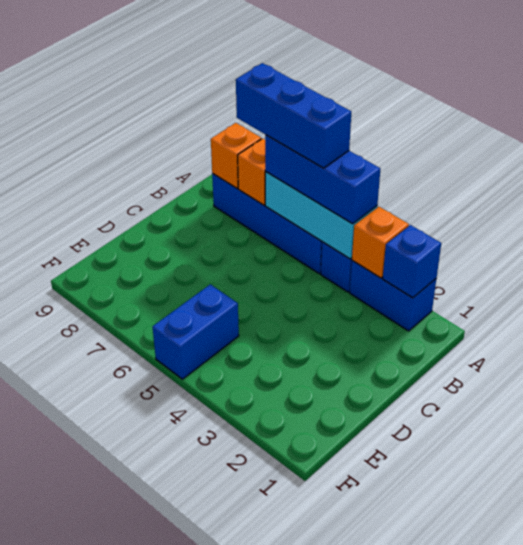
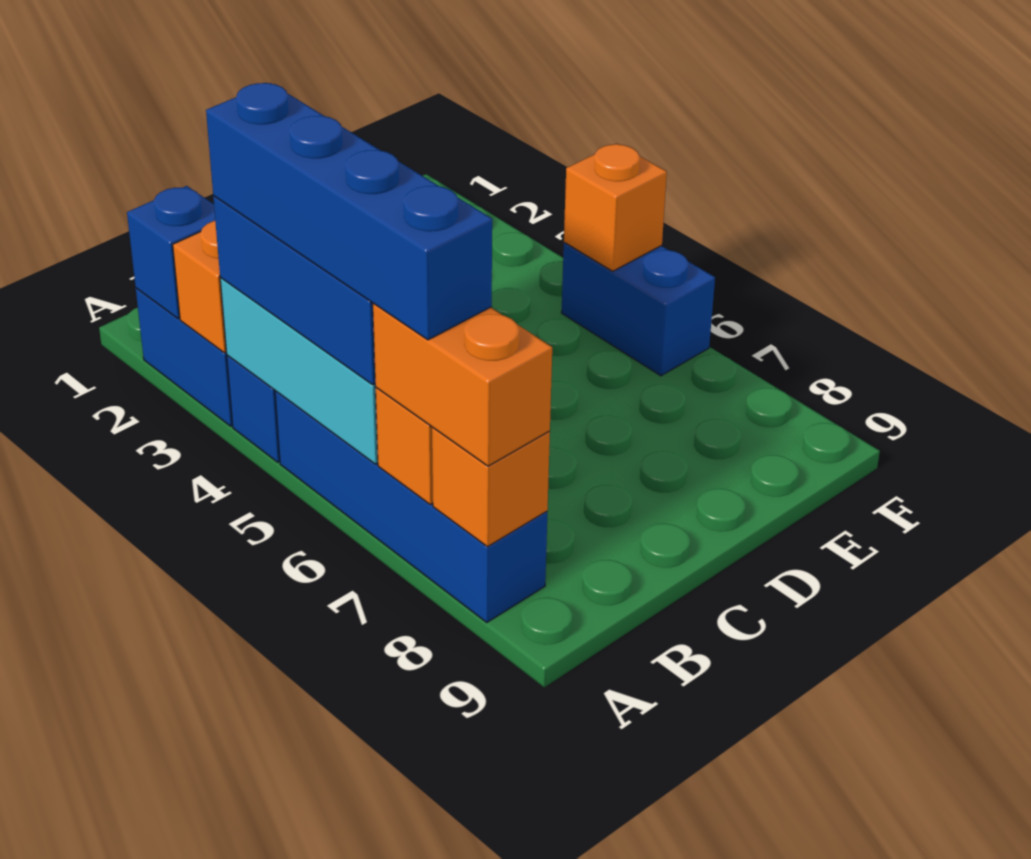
blue 1x3 brick [236,63,351,168] -> blue 1x4 brick [206,83,492,340]
none -> orange 1x2 brick [373,303,552,466]
blue 1x2 brick [153,284,239,379] -> blue 1x2 brick turned to [561,243,715,376]
none -> orange 1x1 brick [564,143,667,271]

